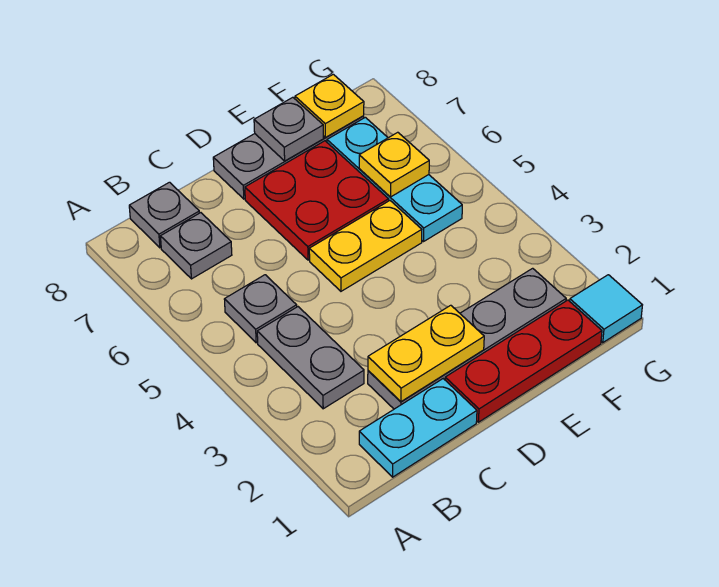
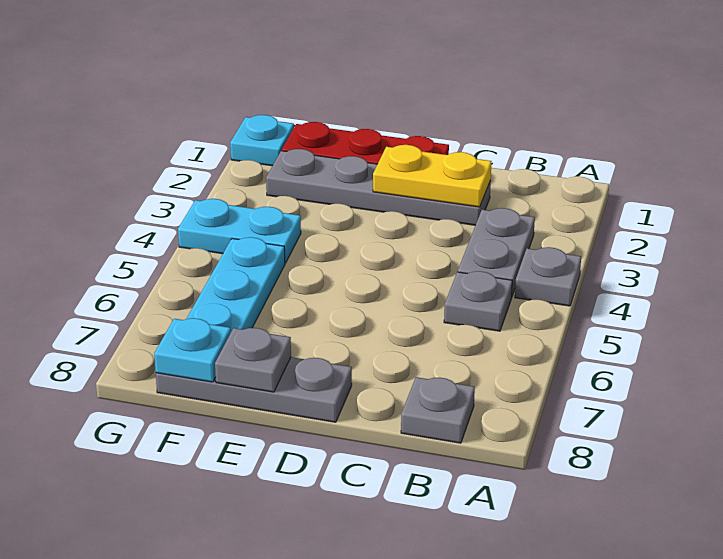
cyan 1x2 plate [359,379,477,477] -> cyan 1x2 plate moved to [178,199,301,263]
grey 1x1 plate [160,213,232,279] -> grey 1x1 plate moved to [515,247,581,306]
yellow 1x2 plate [309,201,422,291] -> none
red 2x2 plate [245,141,389,260] -> none
yellow 1x1 plate [359,132,429,197] -> none
yellow 1x1 plate [295,74,364,137] -> cyan 1x1 plate [154,318,231,382]
cyan 1x1 tile [570,275,642,343] -> cyan 1x1 plate [230,115,294,166]

